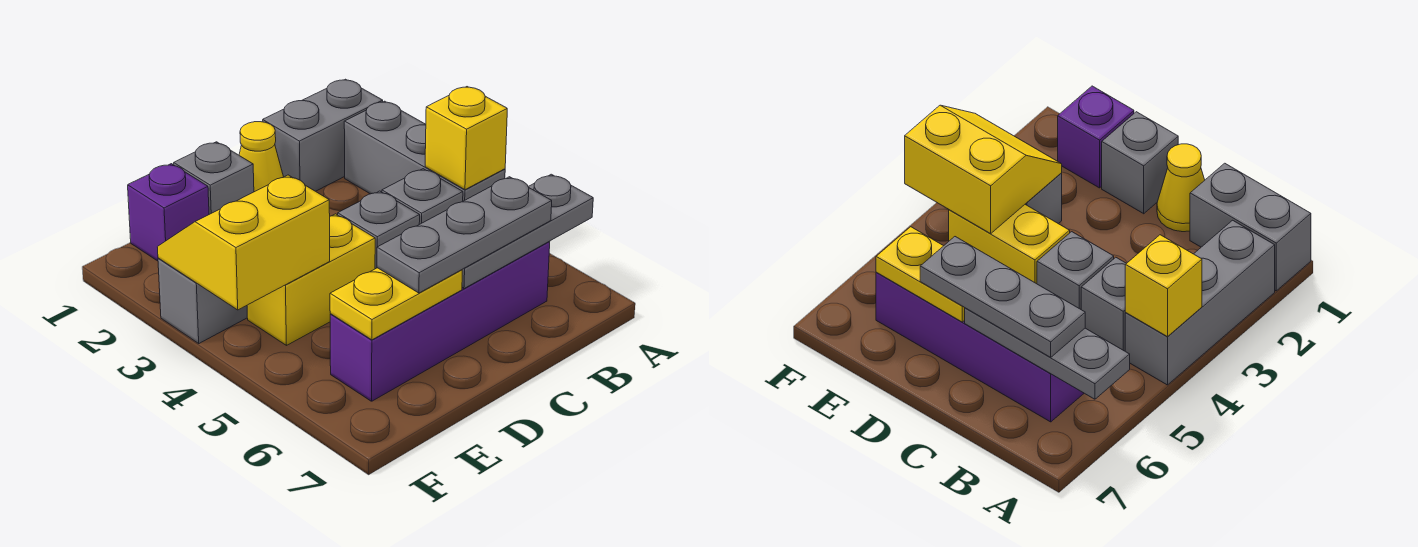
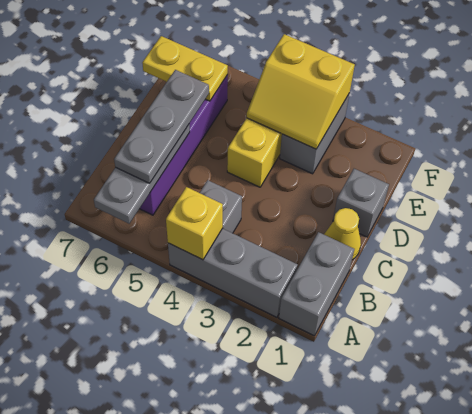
grey 1x1 brick [338,191,420,269] -> none
yellow 1x2 plate [330,268,462,340] -> yellow 1x2 plate turned to [142,36,228,101]
purple 1x1 brick [128,164,209,261] -> none
yellow 2x2 slope [158,175,330,310] -> yellow 2x2 slope turned to [247,34,355,149]

